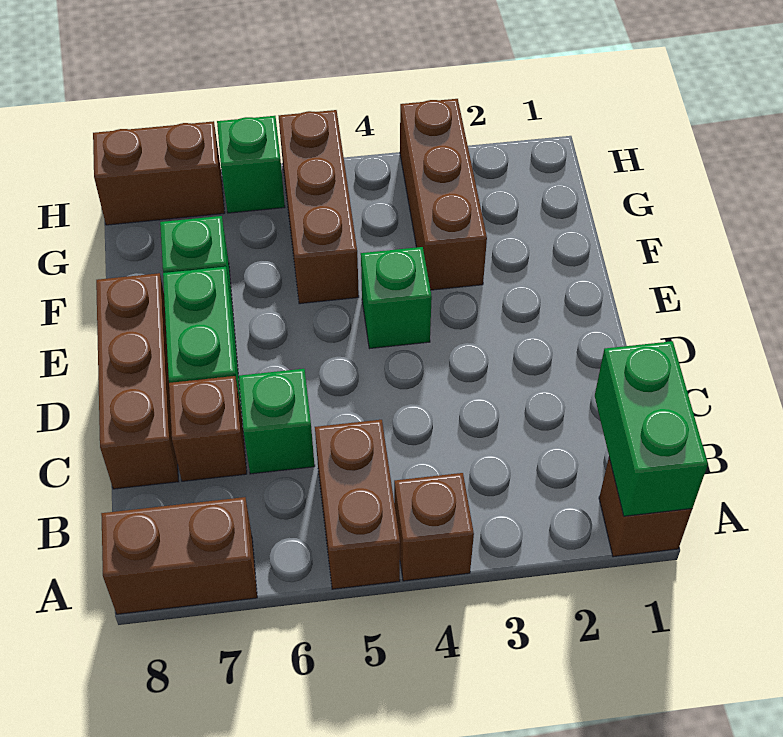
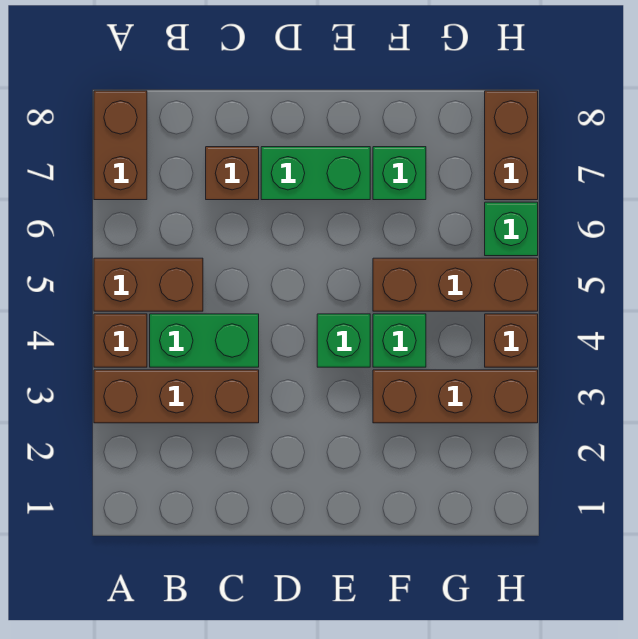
brown 1x1 brick [599,458,692,557] -> brown 1x1 brick moved to [485,314,538,367]
green 1x2 brick [595,341,708,516] -> green 1x2 brick moved to [150,314,259,367]
green 1x1 brick [239,369,315,474] -> green 1x1 brick moved to [373,314,426,367]
brown 1x3 brick [96,273,179,489] -> brown 1x3 brick moved to [94,370,259,423]

